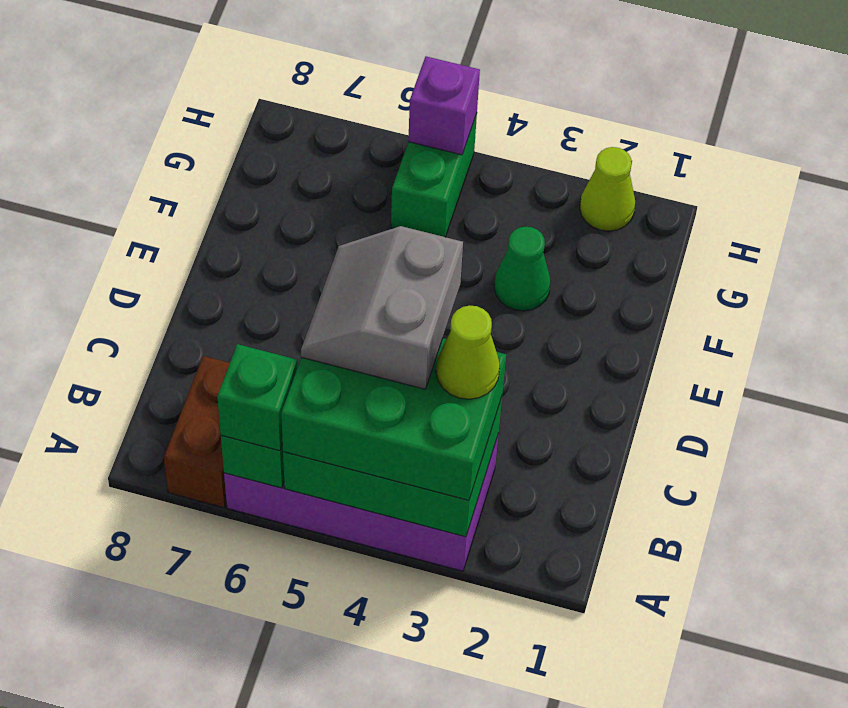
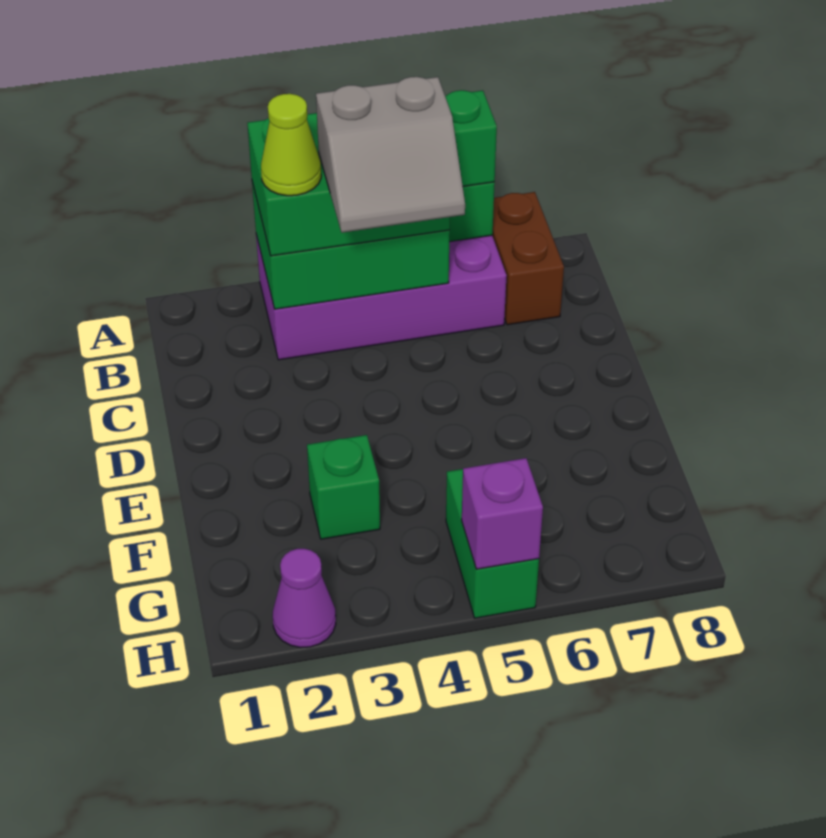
grey 2x2 slope [301,226,463,389] -> grey 2x2 slope turned to [316,77,465,233]
green 1x1 cone [494,227,551,311] -> green 1x1 brick [307,435,380,539]
lime 1x1 cone [580,147,635,231] -> purple 1x1 cone [273,549,336,648]

